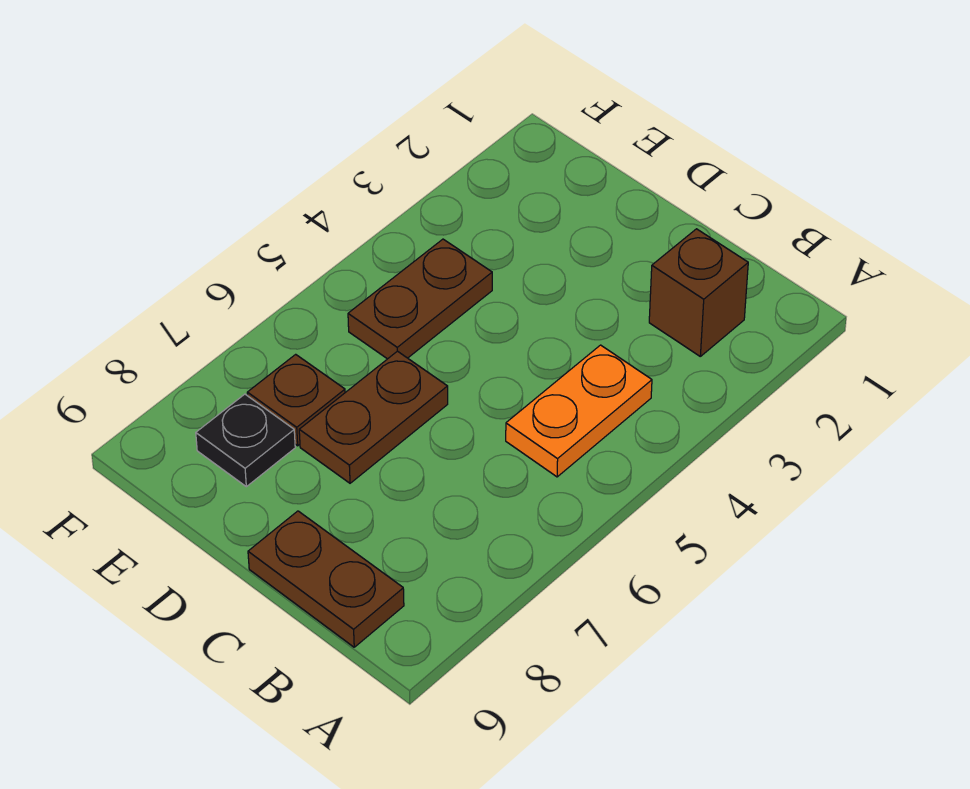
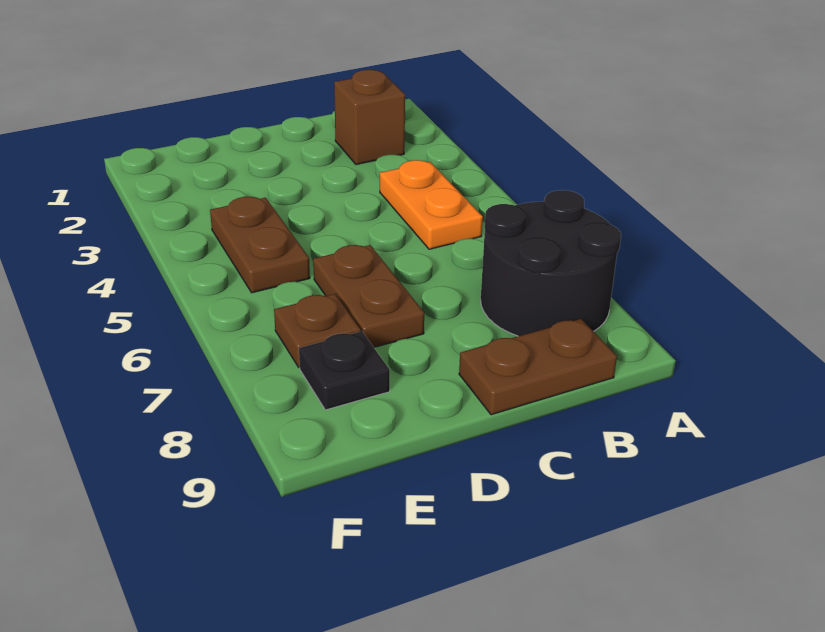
none -> black 2x2 round brick [481,190,621,336]

